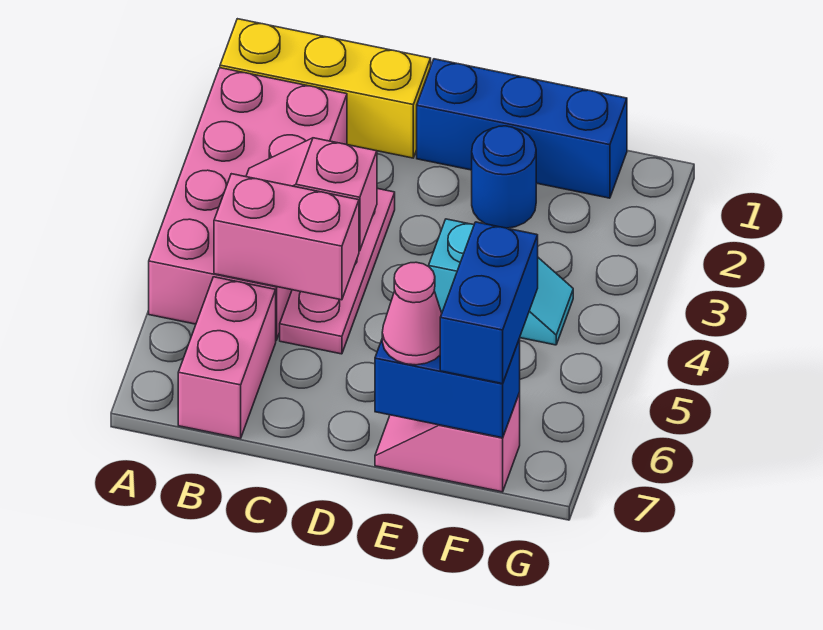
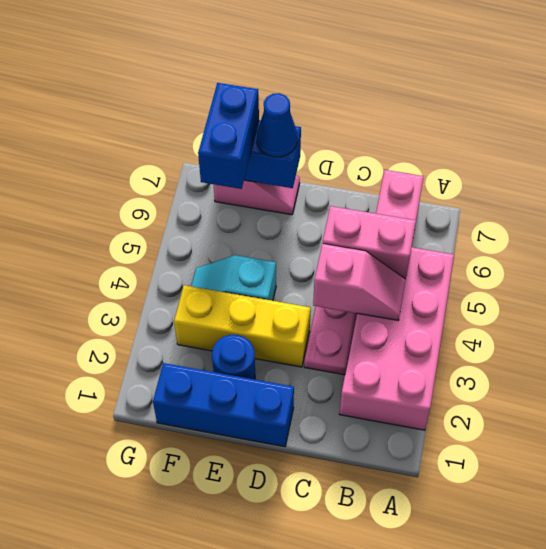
yellow 1x3 brick [220,19,431,158] -> yellow 1x3 brick moved to [174,285,311,367]
pink 1x1 cone [382,262,442,365] -> blue 1x1 cone [257,93,298,157]

